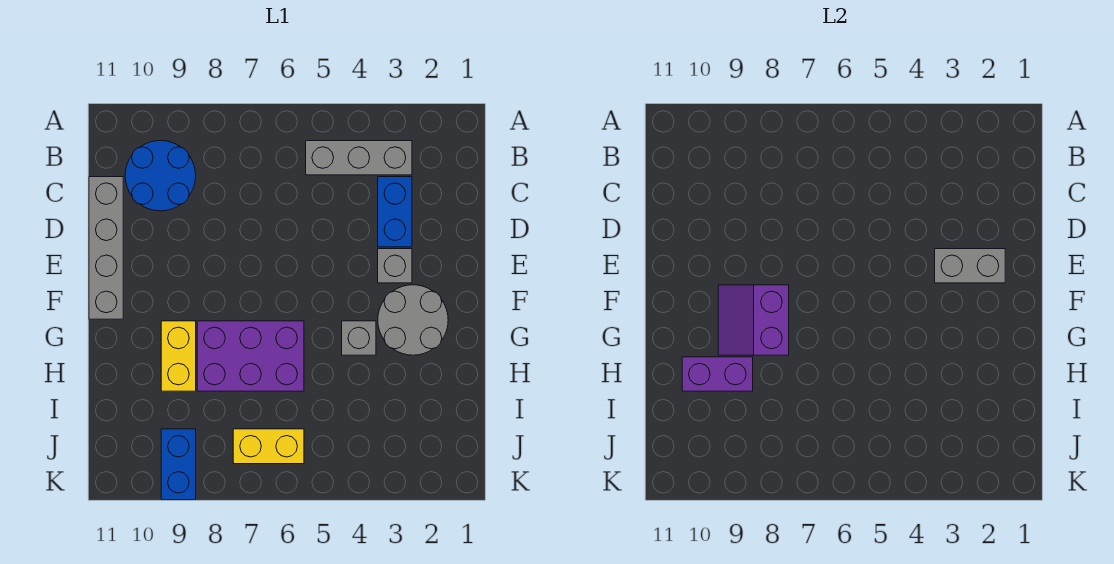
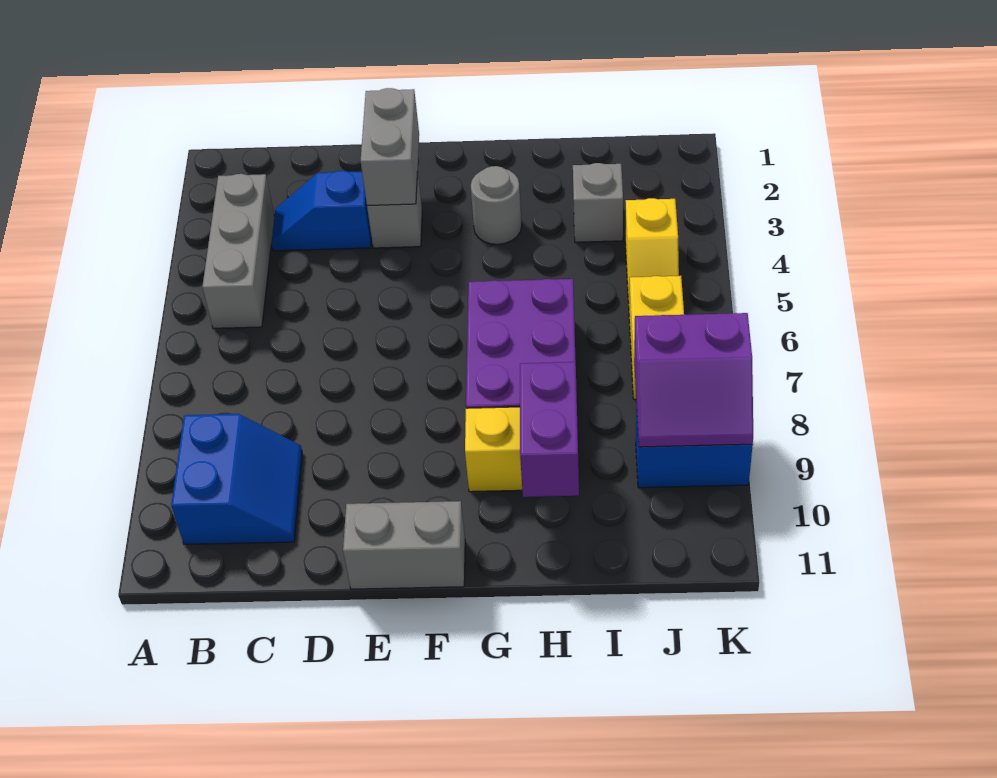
blue 2x2 round brick [125,141,196,211] -> blue 2x2 slope [171,414,302,544]
blue 1x2 brick [378,177,412,247] -> blue 1x2 slope [271,171,371,251]
grey 1x4 brick [89,177,123,319] -> grey 1x2 brick [343,501,465,589]
grey 2x2 round brick [378,285,448,355] -> grey 1x1 round brick [471,166,522,244]
purple 2x2 slope [718,285,789,355] -> purple 2x2 slope moved to [634,313,753,447]
grey 1x1 brick [342,321,376,355] -> grey 1x1 brick moved to [573,163,623,242]
none -> yellow 1x2 slope [625,198,679,303]

